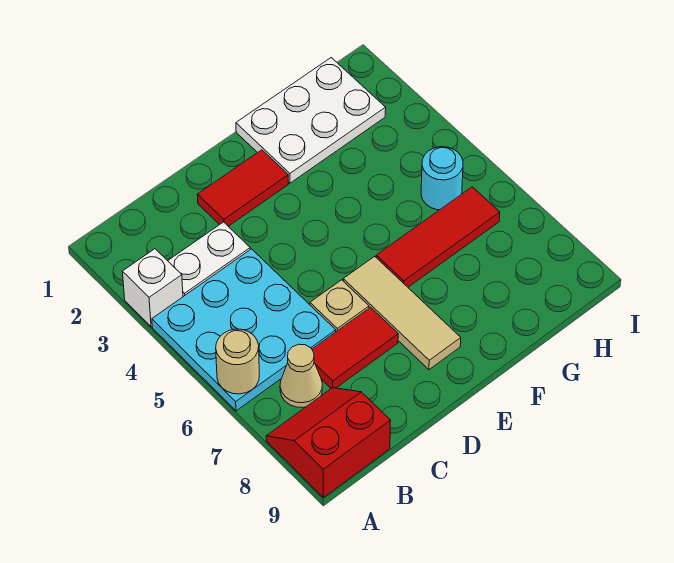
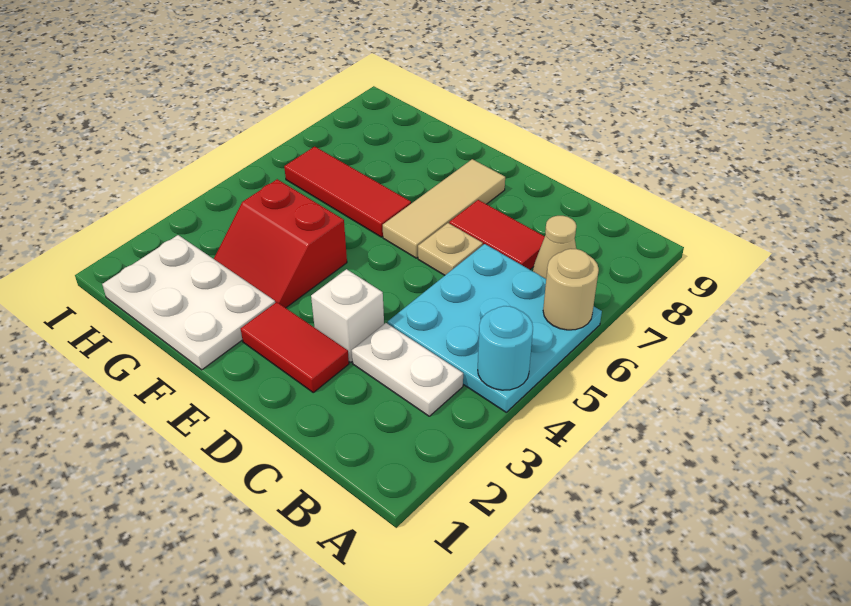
white 1x1 brick [122,249,183,327] -> white 1x1 brick moved to [311,269,384,362]
red 2x2 slope [266,388,391,497] -> red 2x2 slope moved to [214,179,347,308]
cyan 1x1 round brick [421,147,463,210] -> cyan 1x1 round brick moved to [478,306,533,390]

